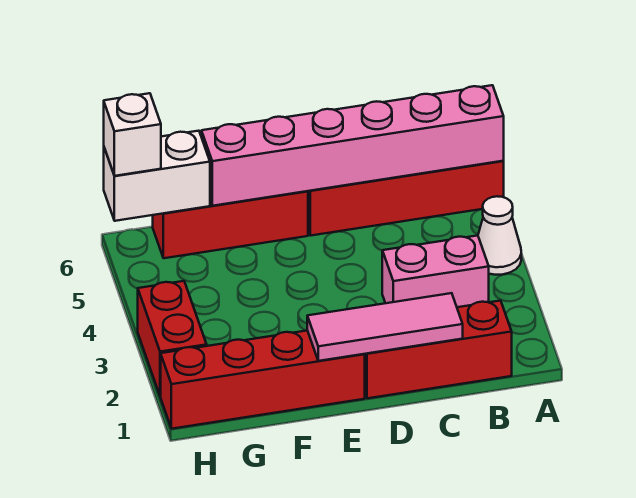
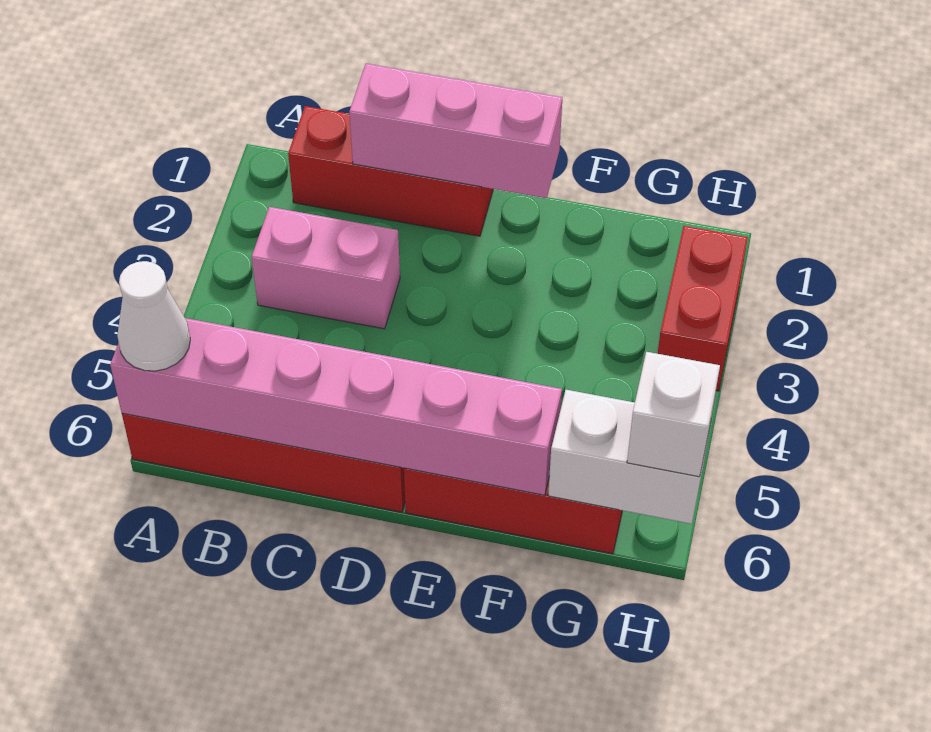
white 1x1 cone [478,196,521,275] -> white 1x1 cone moved to [117,261,190,371]
pink 1x3 tile [307,293,463,361] -> pink 1x3 brick [349,64,562,198]
red 1x4 brick [161,331,365,429] -> none

